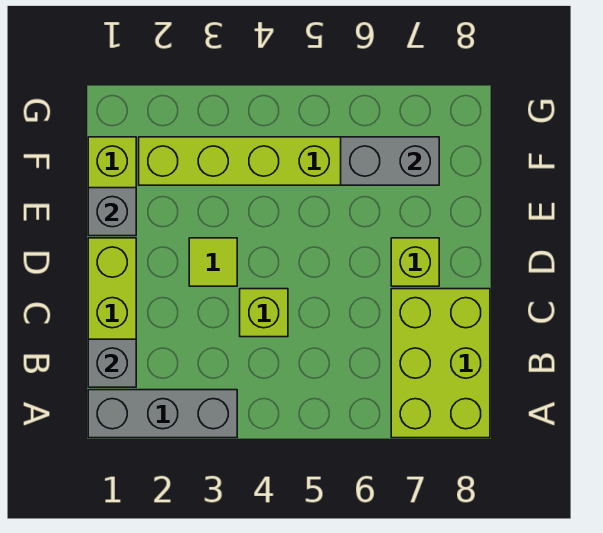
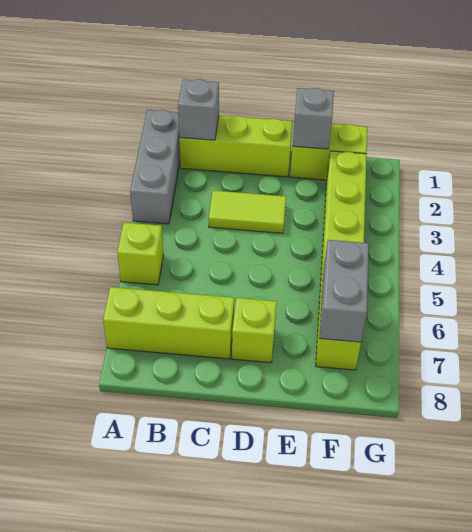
lime 2x3 brick [391,289,490,438] -> lime 1x3 brick [103,287,234,359]
lime 1x1 brick [240,289,288,337] -> lime 1x1 brick moved to [117,222,164,285]
lime 1x1 tile [189,238,237,286] -> lime 1x2 tile [209,190,286,233]

